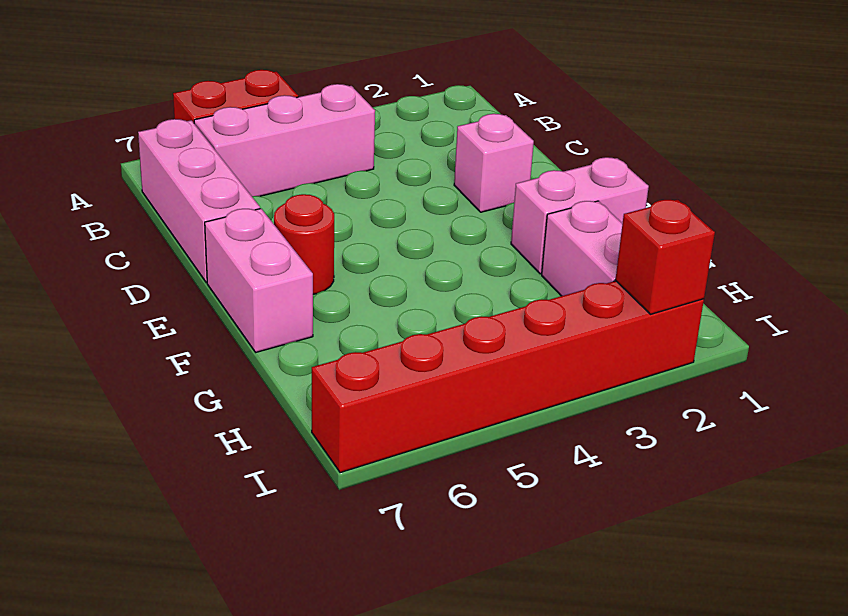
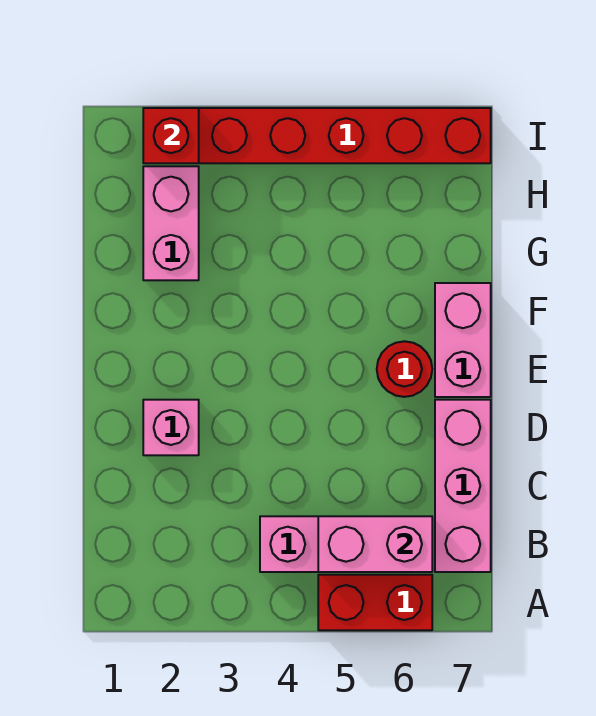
pink 1x2 brick [511,157,649,274] -> pink 1x2 brick moved to [318,516,432,572]

